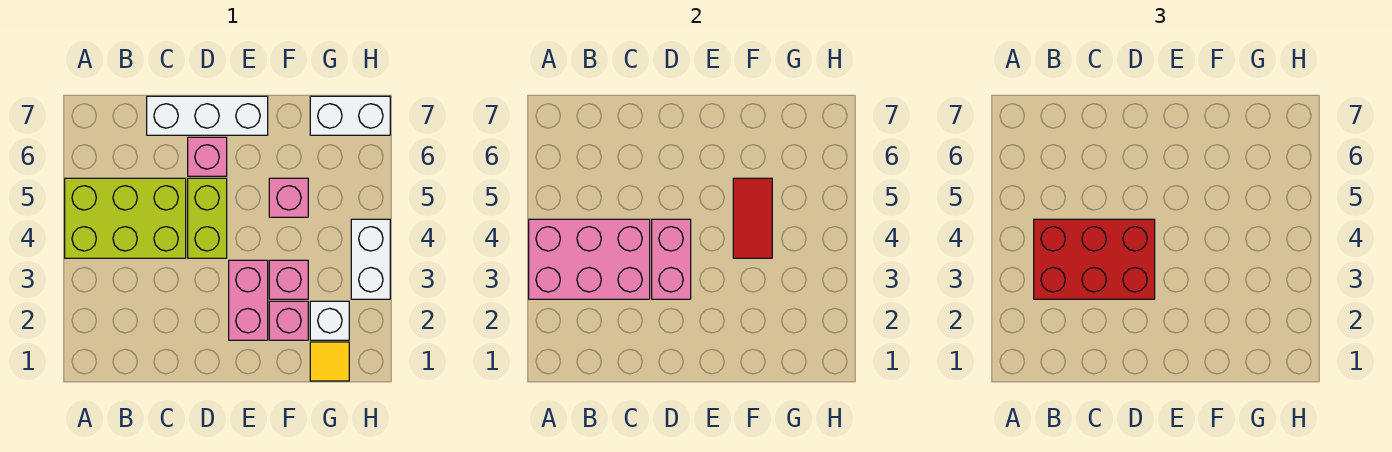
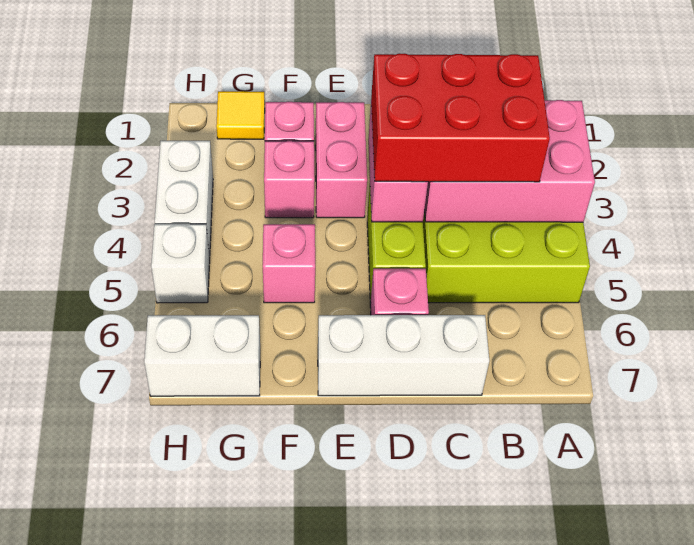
red 1x2 tile [733,178,772,258] -> none
white 1x1 brick [310,301,349,340] -> white 1x1 brick moved to [151,224,210,303]

